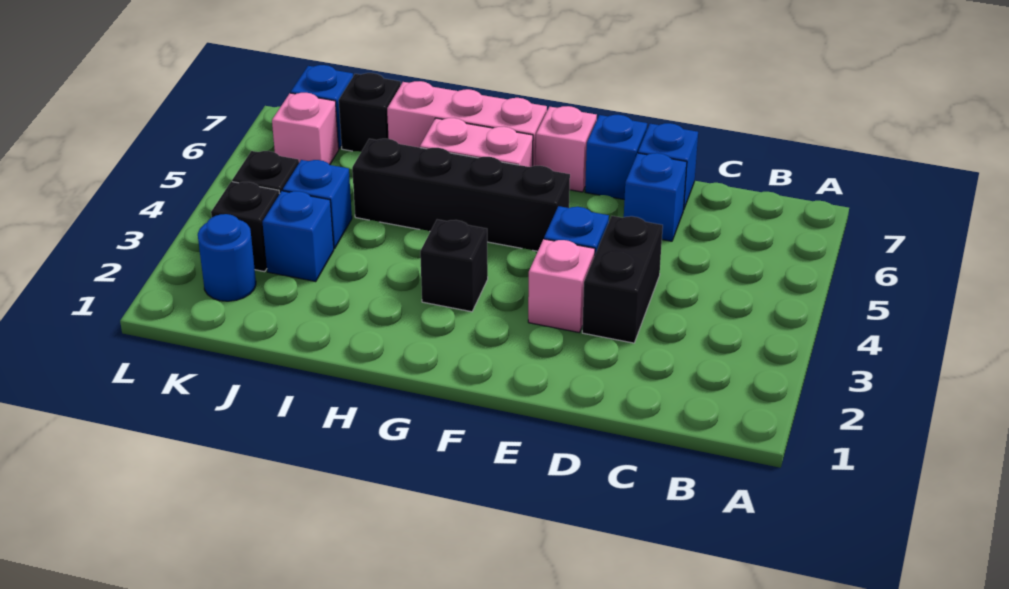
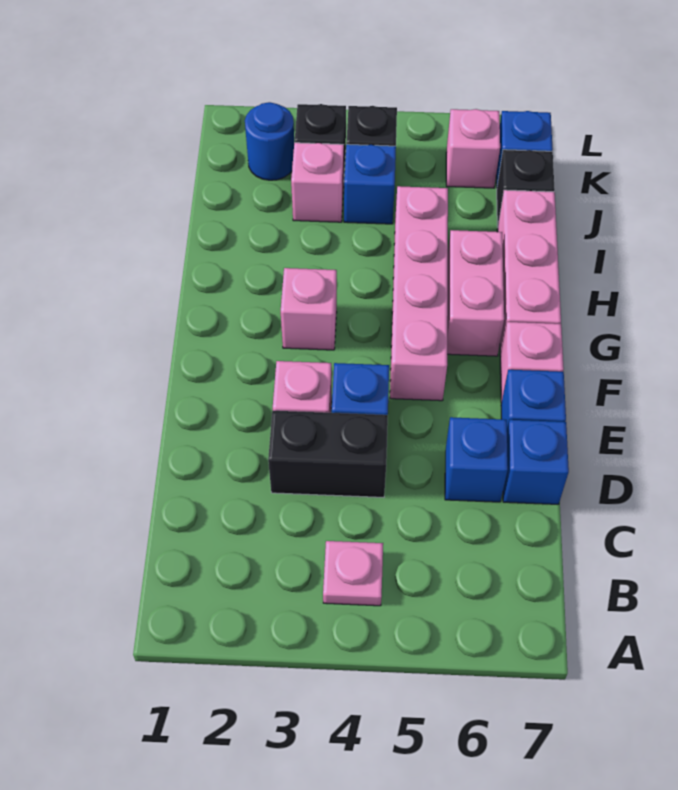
none -> pink 1x1 plate [323,541,383,606]
black 1x4 brick [352,139,570,251] -> pink 1x4 brick [390,186,448,401]
black 1x1 brick [420,219,488,312] -> pink 1x1 brick [281,268,337,350]
blue 1x1 brick [263,191,334,282] -> pink 1x1 brick [291,143,344,222]

